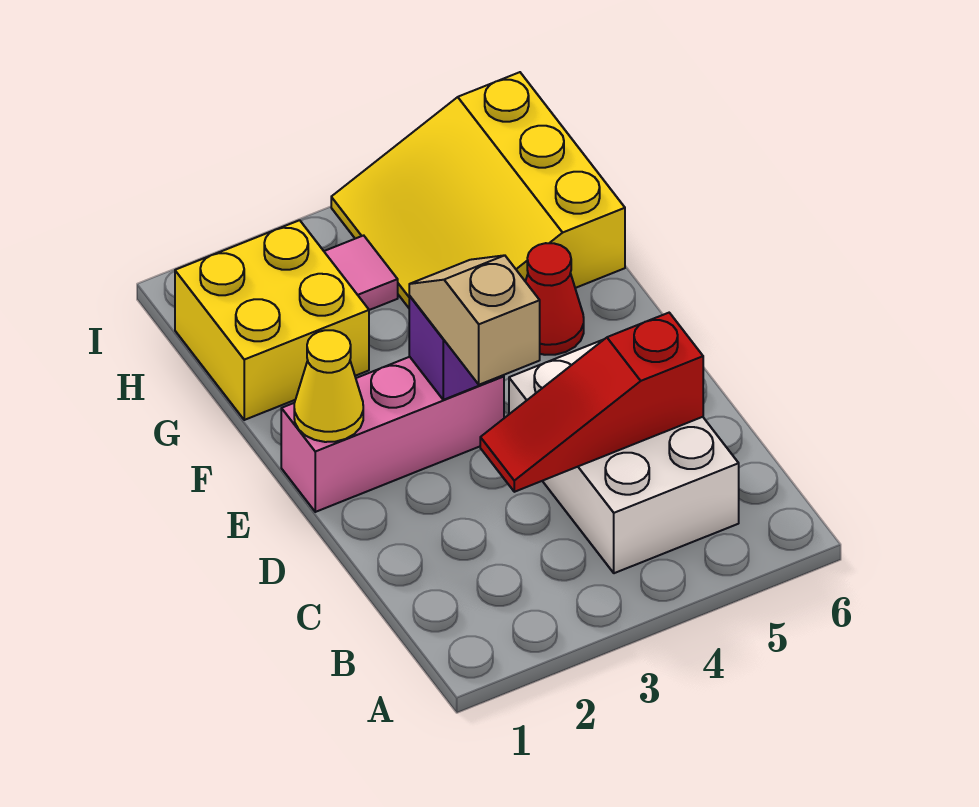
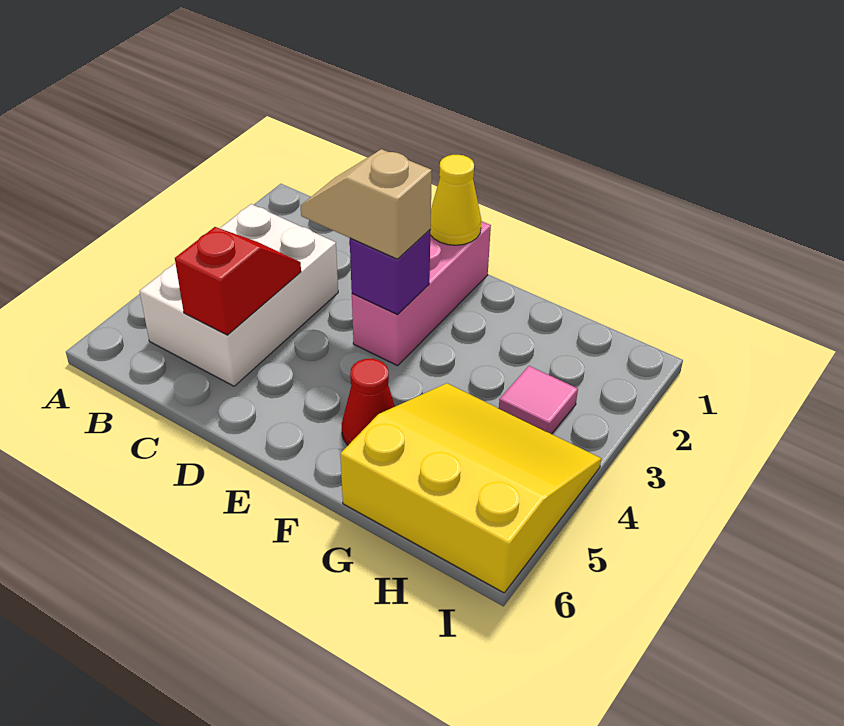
white 2x3 brick [509,340,739,573] -> white 2x3 brick turned to [140,204,338,386]
red 1x3 slope [480,313,703,492] -> red 1x2 slope [175,227,301,335]
tan 1x2 slope [409,255,540,385] -> tan 1x2 slope turned to [301,149,432,259]
yellow 2x2 brick [175,220,369,420] -> none

